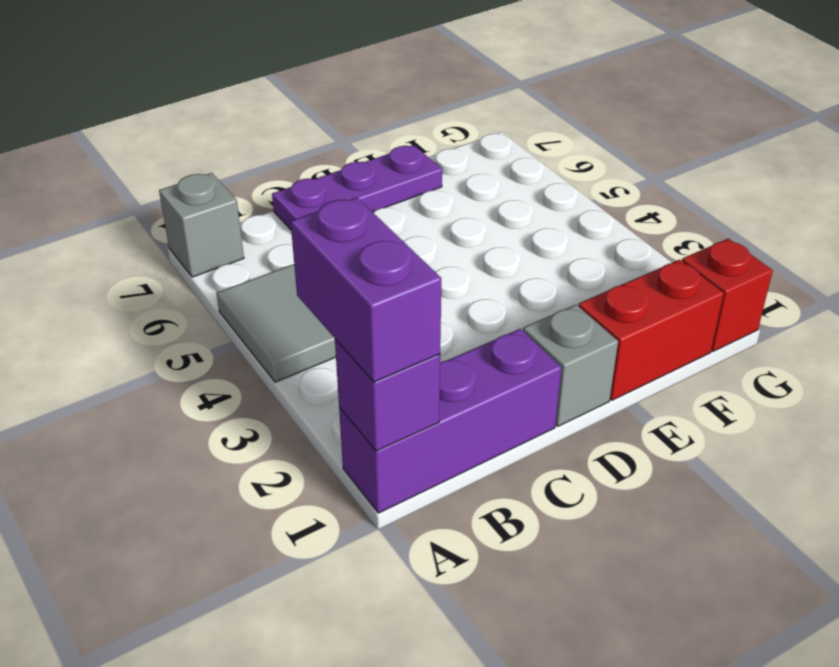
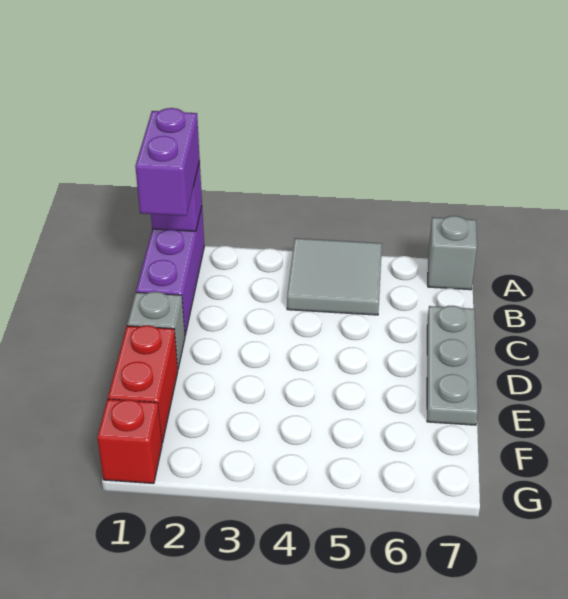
purple 1x2 brick [291,198,441,382] -> purple 1x2 brick turned to [135,108,200,216]
purple 1x3 plate [272,145,442,230] -> grey 1x3 plate [427,306,478,425]

